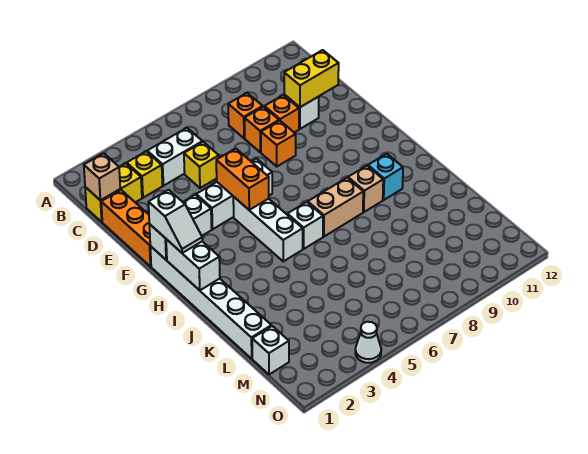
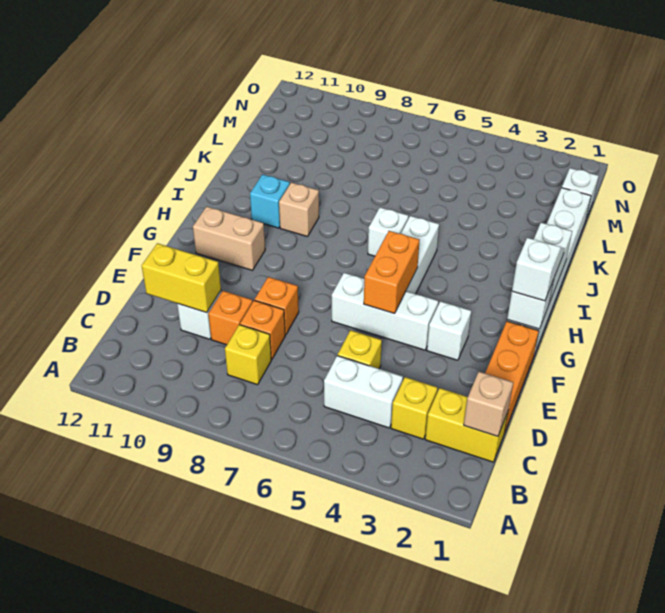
orange 1x1 brick [228,93,263,138] -> yellow 1x1 brick [225,325,271,385]
tan 1x2 brick [308,178,363,237] -> tan 1x2 brick moved to [193,207,265,270]
white 1x1 cone [355,322,381,363] -> none

